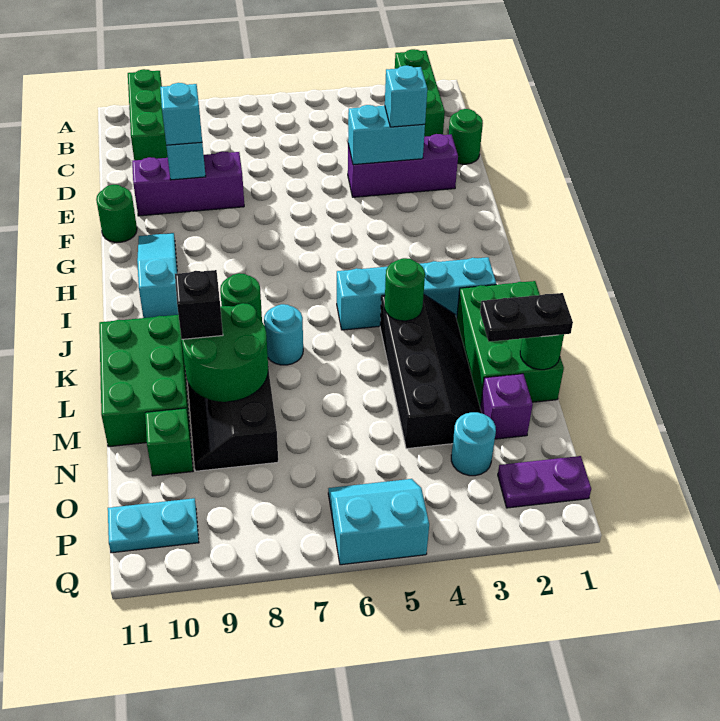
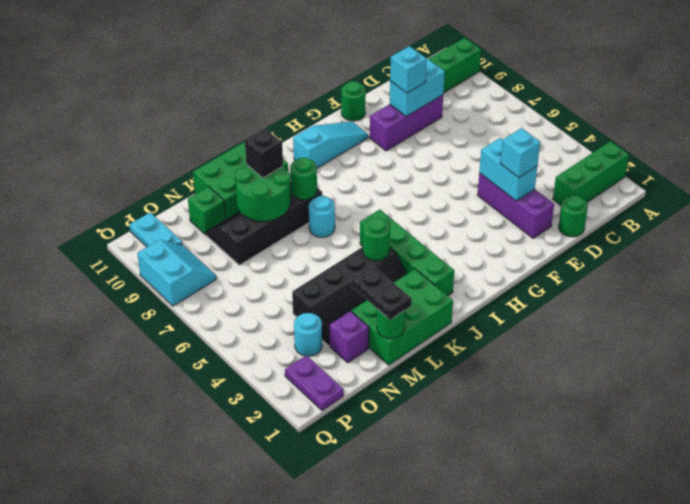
purple 1x3 brick [132,151,244,216] -> purple 1x3 brick turned to [370,95,443,151]
cyan 1x4 brick [337,257,496,330] -> green 1x4 brick [360,209,454,296]
cyan 2x2 slope [328,479,429,565] -> cyan 2x2 slope moved to [137,240,216,306]

